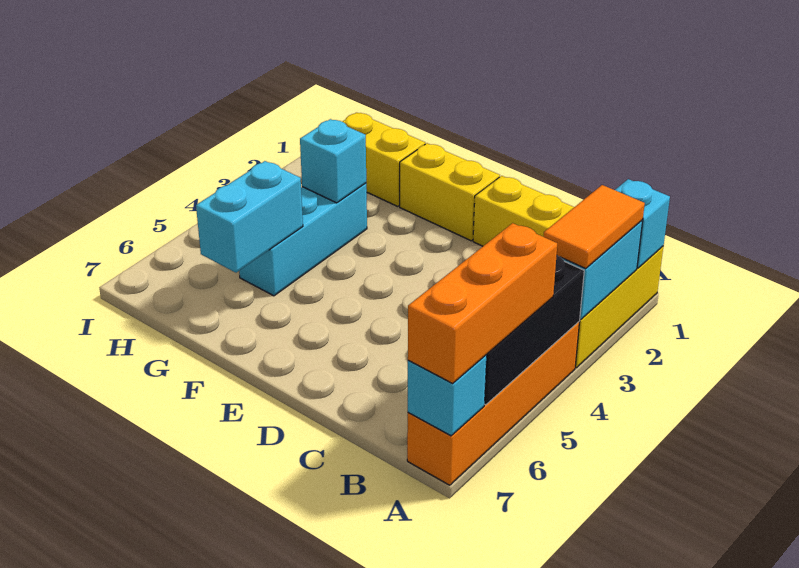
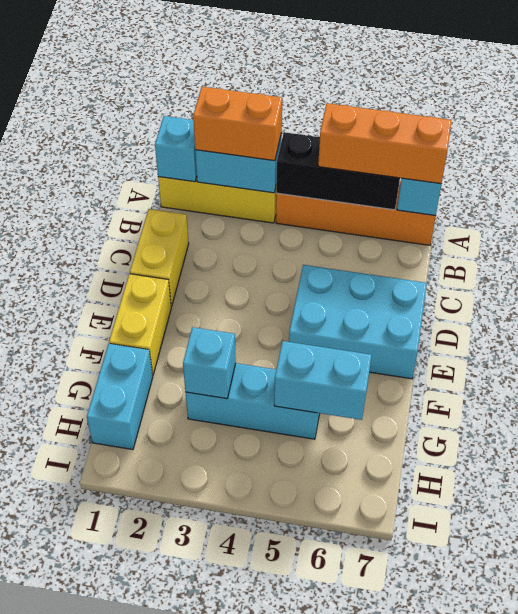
orange 1x2 tile [544,185,645,269] -> orange 1x2 brick [193,87,282,161]
none -> cyan 2x3 brick [289,265,427,379]
yellow 1x2 brick [342,113,425,206] -> cyan 1x2 brick [87,344,153,449]

